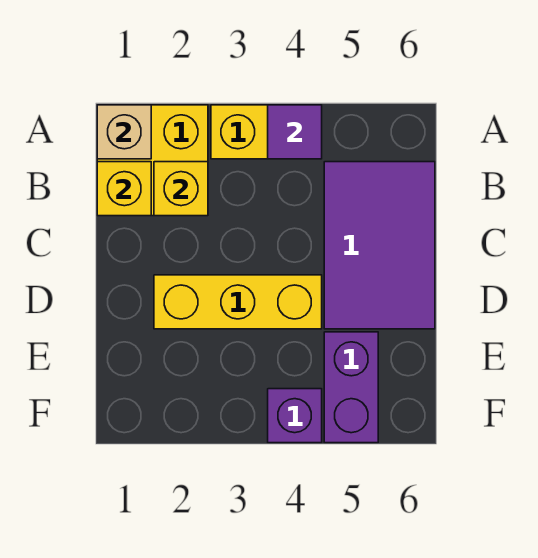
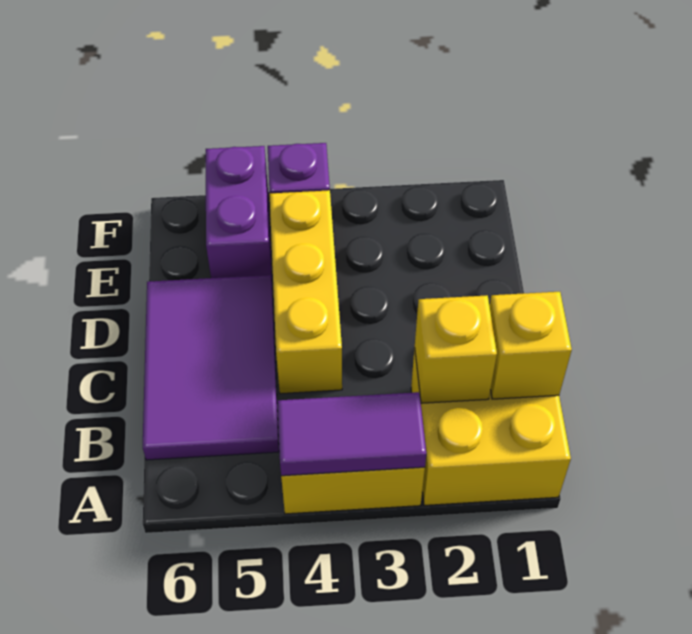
tan 1x1 brick [97,105,151,159] -> none
purple 1x1 tile [268,105,322,159] -> purple 1x2 tile [277,392,426,476]
yellow 1x3 brick [154,275,322,329] -> yellow 1x3 brick turned to [270,190,342,394]

